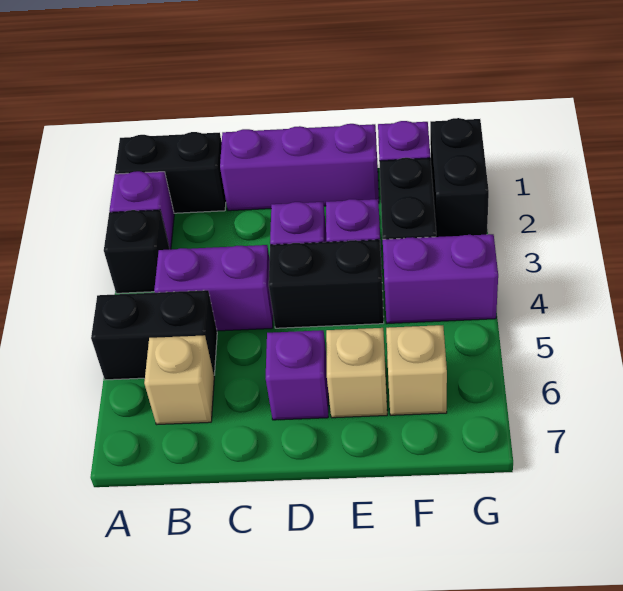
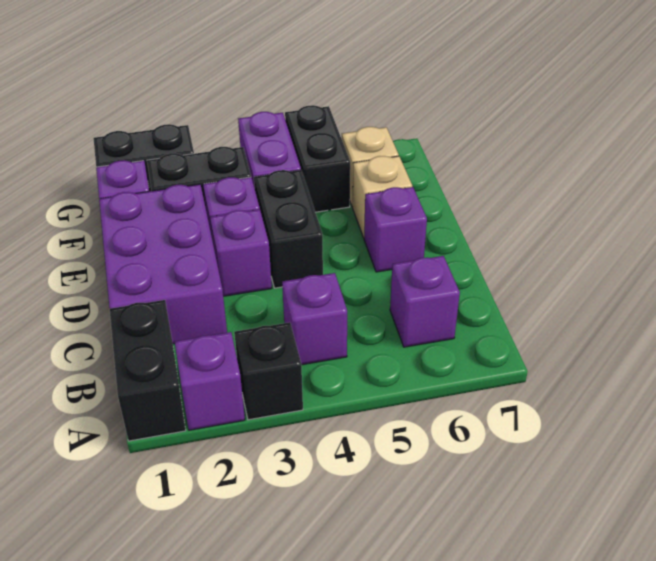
black 1x2 brick [91,290,217,380] -> black 1x2 brick moved to [285,105,350,212]
purple 1x2 brick [154,245,273,331] -> purple 1x1 brick [282,273,347,365]
tan 1x1 brick [144,335,214,425] -> purple 1x1 brick [390,256,460,347]
purple 1x3 brick [220,124,379,211] -> purple 2x3 brick [99,184,227,344]

